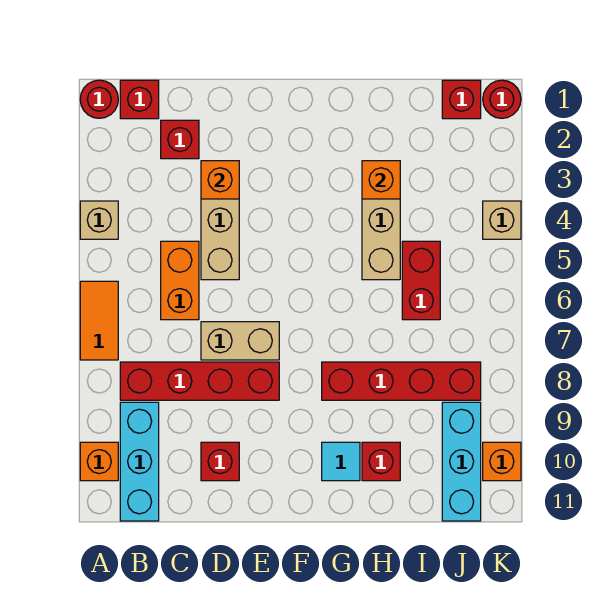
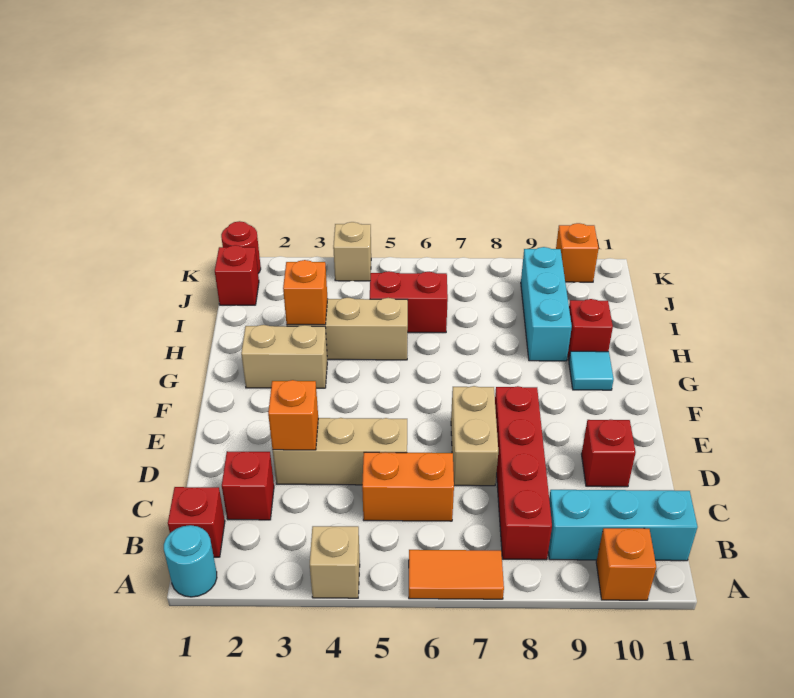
red 1x1 round brick [80,80,118,118] -> cyan 1x1 round brick [164,525,217,597]
none -> tan 1x2 brick [241,325,327,388]
red 1x4 brick [322,362,481,400] -> none
cyan 1x3 brick [442,402,481,521] -> cyan 1x3 brick turned to [521,247,572,361]

